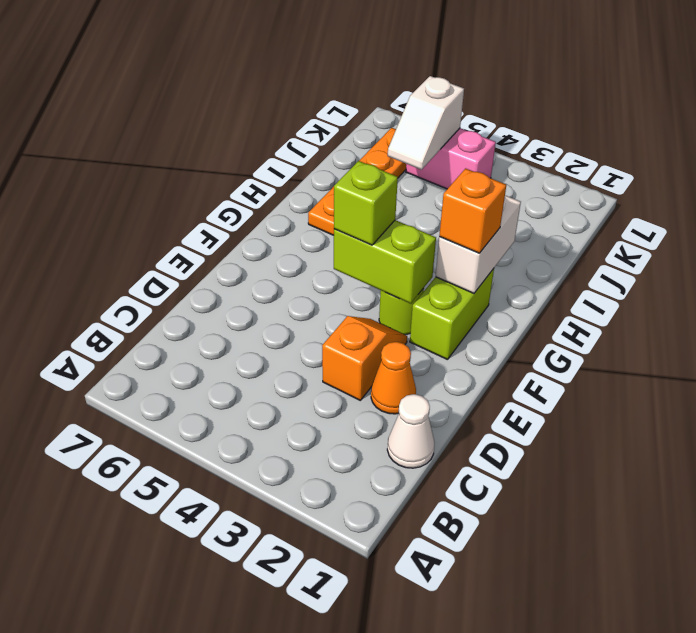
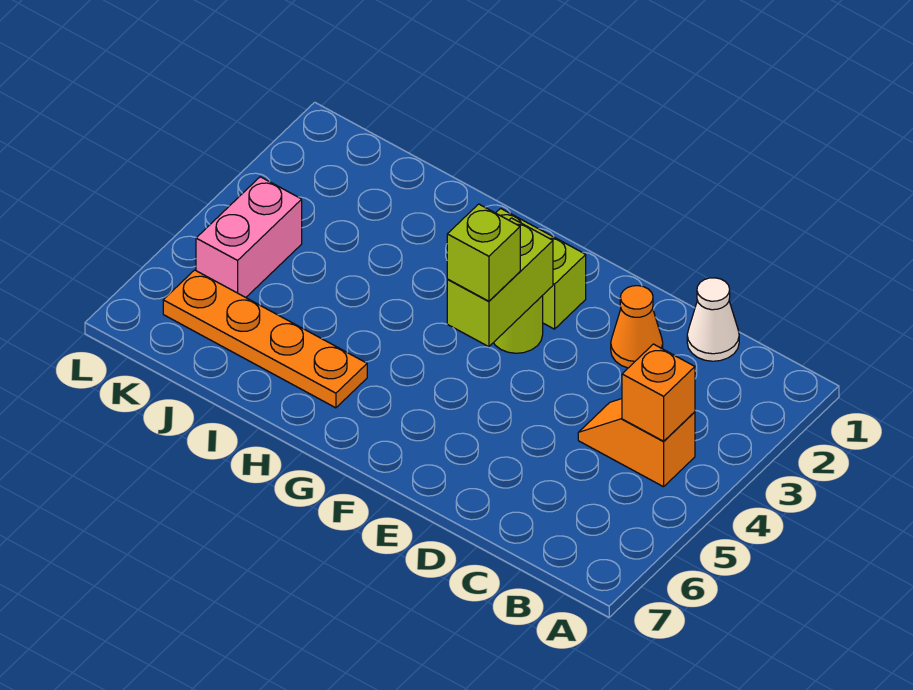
orange 1x2 slope [322,316,407,400] -> orange 1x2 slope moved to [578,399,695,487]
white 1x2 brick [436,195,521,293] -> none
orange 1x1 brick [439,168,506,253] -> orange 1x1 brick moved to [622,344,695,441]
white 1x2 slope [388,76,464,170] -> none

